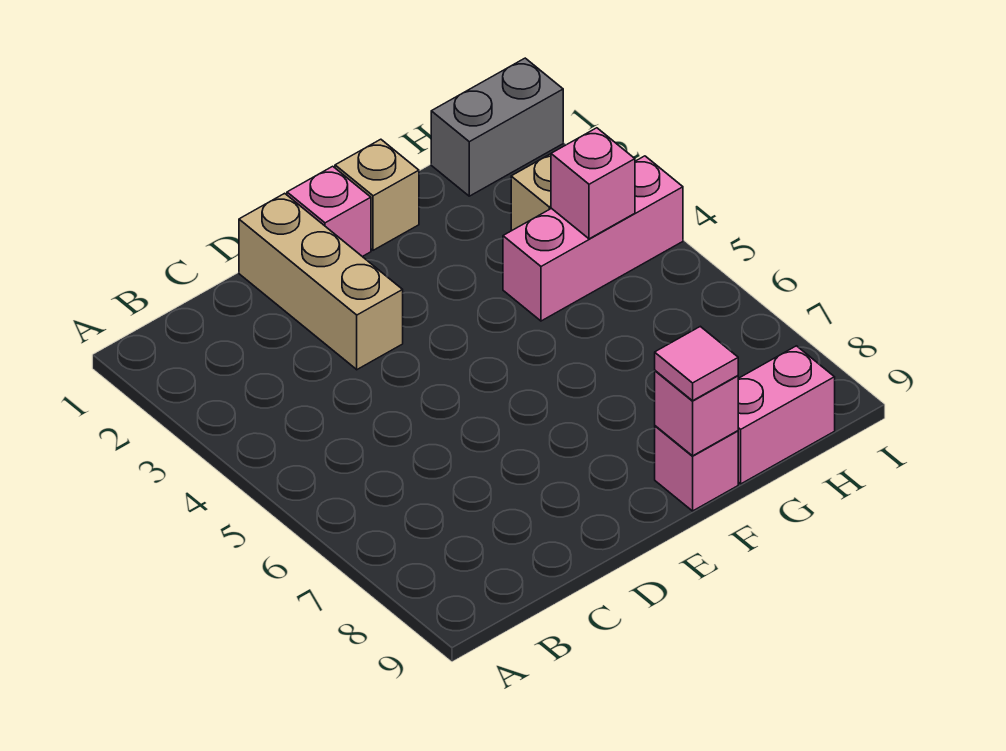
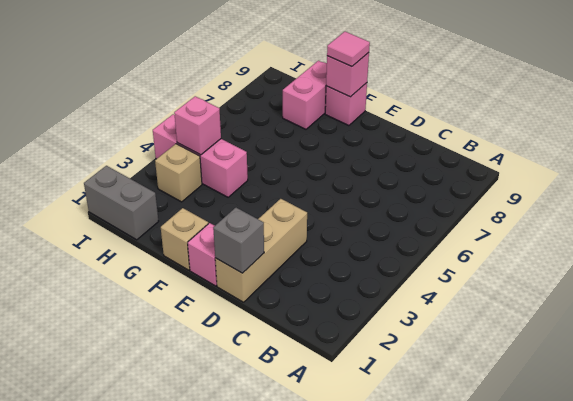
none -> grey 1x1 brick [213,208,264,273]
pink 1x2 brick [738,346,835,484] -> pink 1x2 brick turned to [283,61,327,129]

